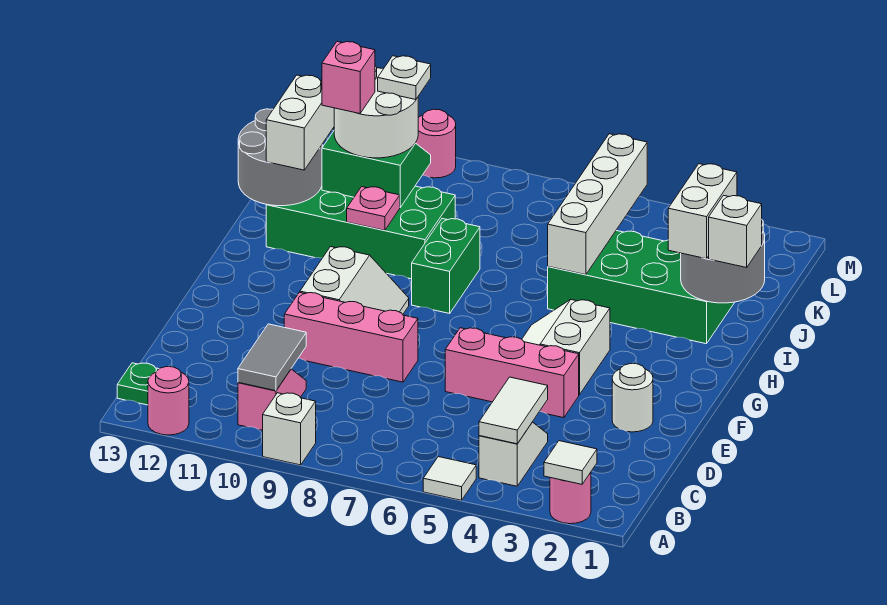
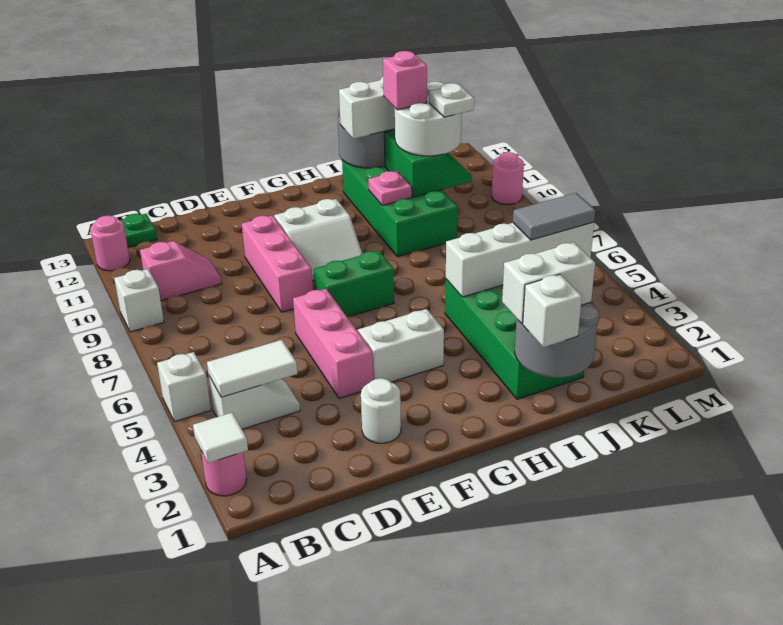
white 1x1 tile [423,457,476,500] -> white 1x1 brick [157,352,211,422]
grey 1x2 tile [238,324,306,391] -> grey 1x2 tile moved to [513,193,595,240]
green 1x2 brick [412,219,480,313] -> green 1x2 brick moved to [314,251,394,317]

